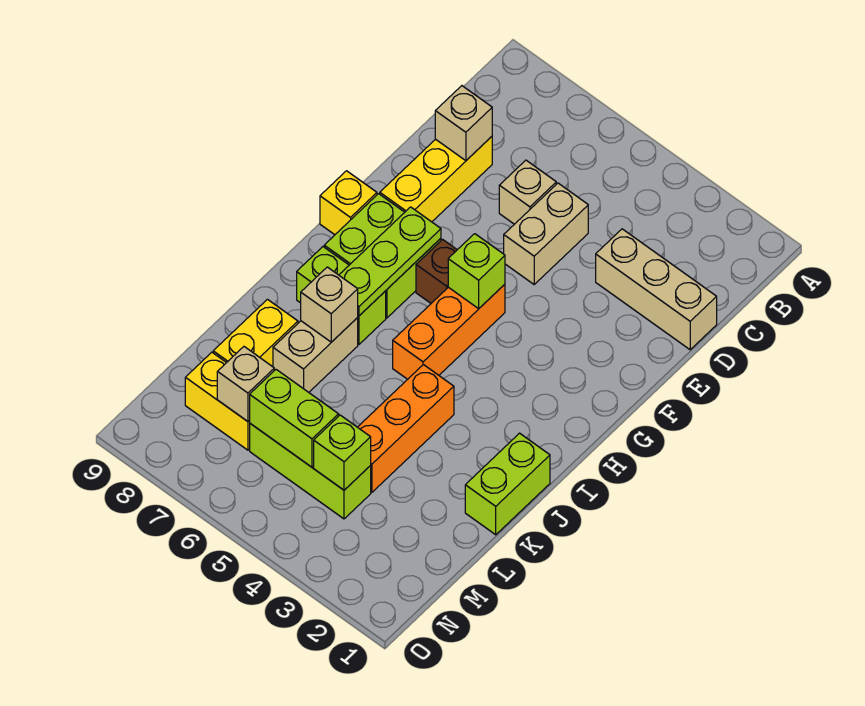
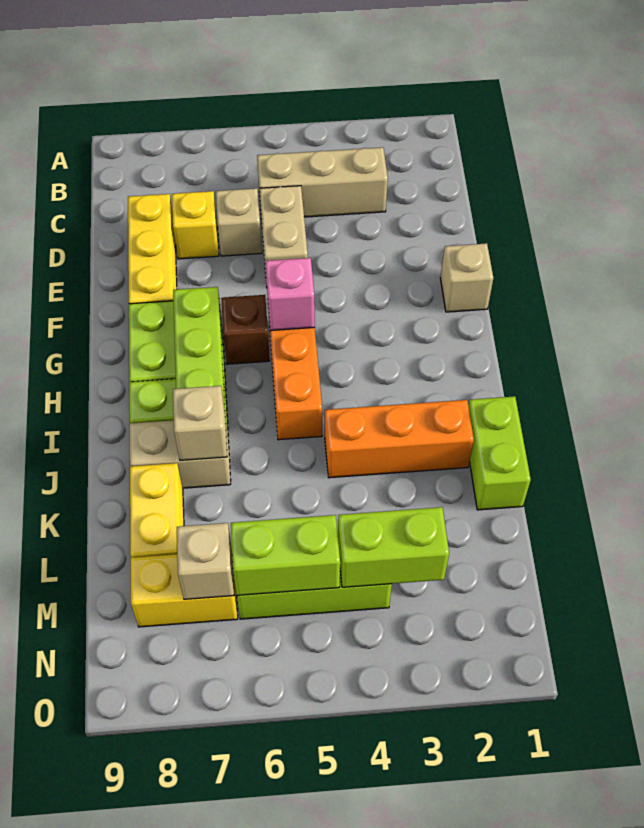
tan 1x3 brick [596,229,717,350] -> tan 1x3 brick moved to [257,147,388,217]
tan 1x1 brick [435,86,492,161] -> tan 1x1 brick moved to [440,243,493,312]
lime 1x1 brick [448,234,505,309] -> pink 1x1 brick [265,258,315,330]
yellow 1x1 brick [320,171,377,235] -> yellow 1x1 brick moved to [172,191,219,259]
orange 1x3 brick [358,365,454,492] -> orange 1x3 brick turned to [325,400,474,478]
tan 1x2 brick [273,318,358,392] -> tan 1x2 brick turned to [130,420,231,488]
lime 1x1 brick [314,415,371,490] -> lime 1x2 brick [338,507,449,587]

